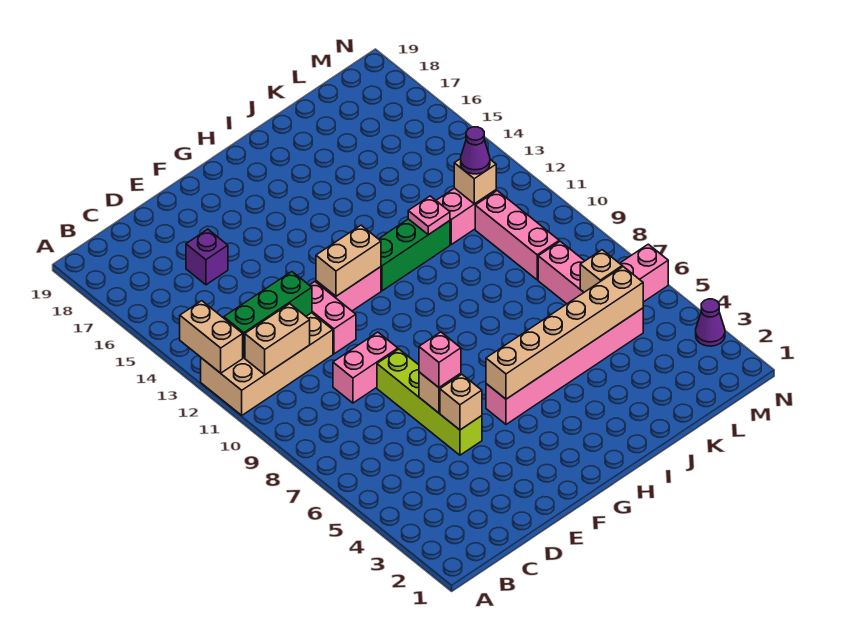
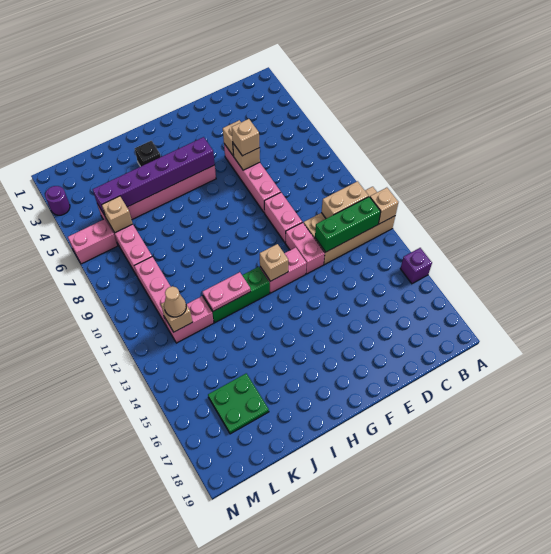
tan 1x2 brick [180,301,243,373] -> tan 1x1 brick [370,188,398,224]
pink 1x2 brick [333,332,398,403] -> pink 1x2 brick turned to [264,193,302,242]
purple 1x1 brick [186,229,228,285] -> purple 1x1 brick moved to [400,248,432,284]
lime 1x4 brick [377,349,482,455] -> pink 1x4 brick [224,144,281,213]
pink 1x1 brick [419,332,461,387] -> tan 1x1 brick [232,119,260,156]
tan 1x2 brick [316,225,381,296] -> tan 1x1 brick [260,244,288,281]
tan 1x6 brick [486,267,643,399] -> purple 1x6 brick [93,137,215,216]
none -> black 1x1 brick [135,141,161,167]
pink 1x1 plate [408,196,450,235] -> pink 1x2 plate [203,272,251,311]
none -> green 2x2 plate [208,373,269,434]
purple 1x1 cone [461,127,490,174] -> tan 1x1 cone [164,286,186,317]
purple 1x1 cone [696,299,725,346] -> purple 1x1 round brick [45,186,70,215]

